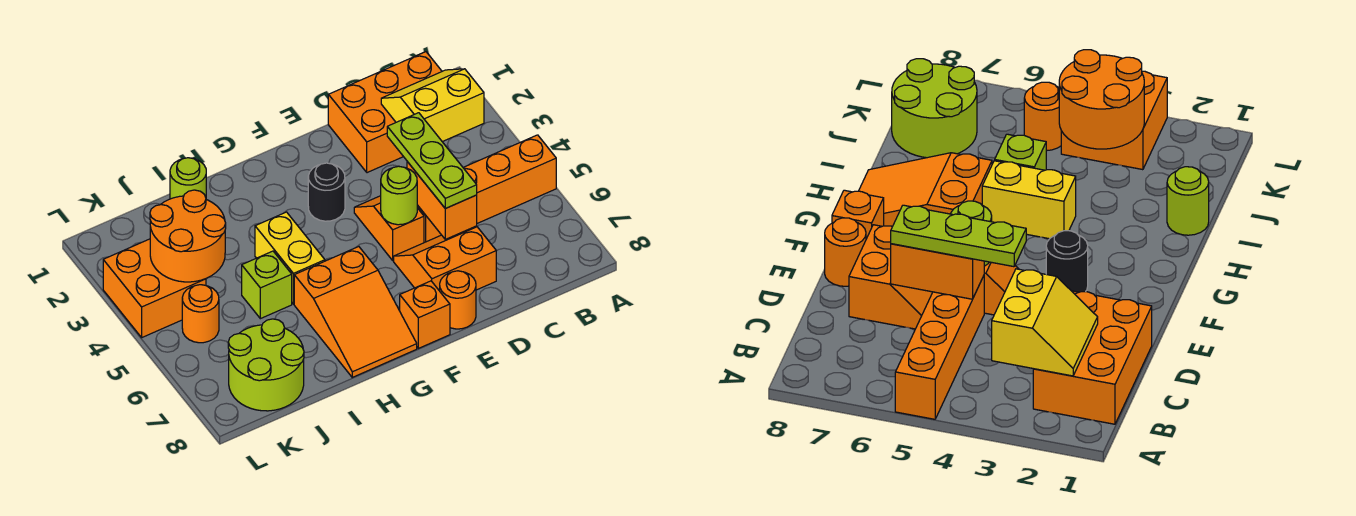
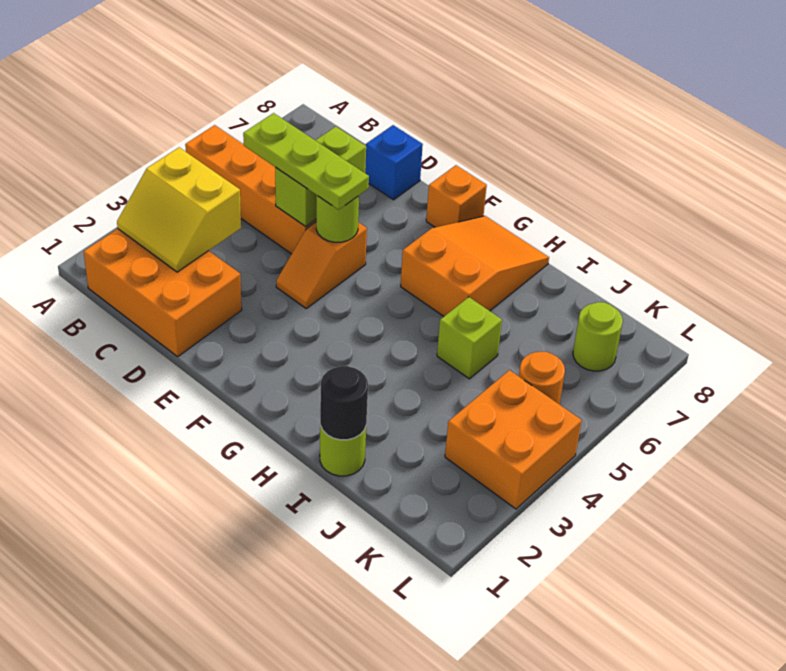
lime 1x3 plate [387,113,477,208] -> lime 1x3 plate turned to [243,113,369,210]
orange 1x2 brick [407,162,477,239] -> lime 1x2 brick [275,127,366,227]
orange 2x2 slope [394,227,496,291] -> none
none -> blue 1x1 brick [365,125,423,200]
orange 1x1 round brick [440,271,476,329] -> none
black 1x1 round brick [308,163,345,221] -> black 1x1 round brick moved to [320,366,368,440]
yellow 1x2 brick [255,212,325,304] -> none
orange 2x2 round brick [150,190,226,282] -> none
lime 2x2 round brick [228,319,304,411] -> lime 1x1 round brick [573,302,623,371]

